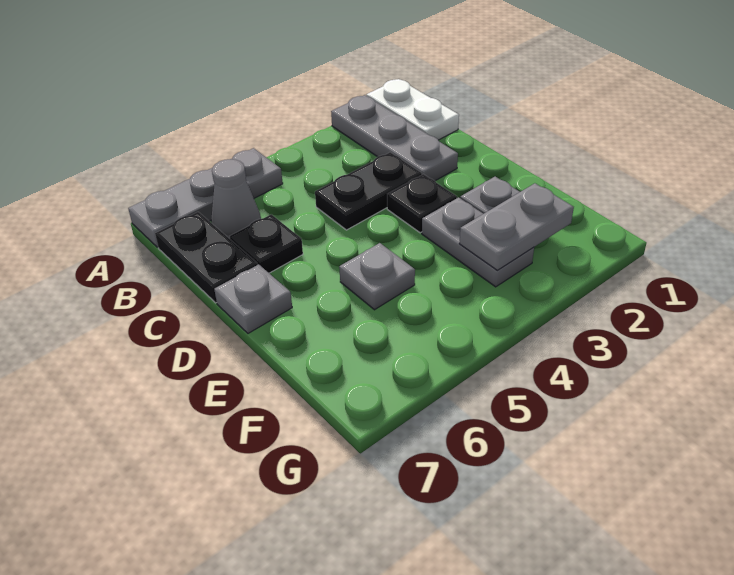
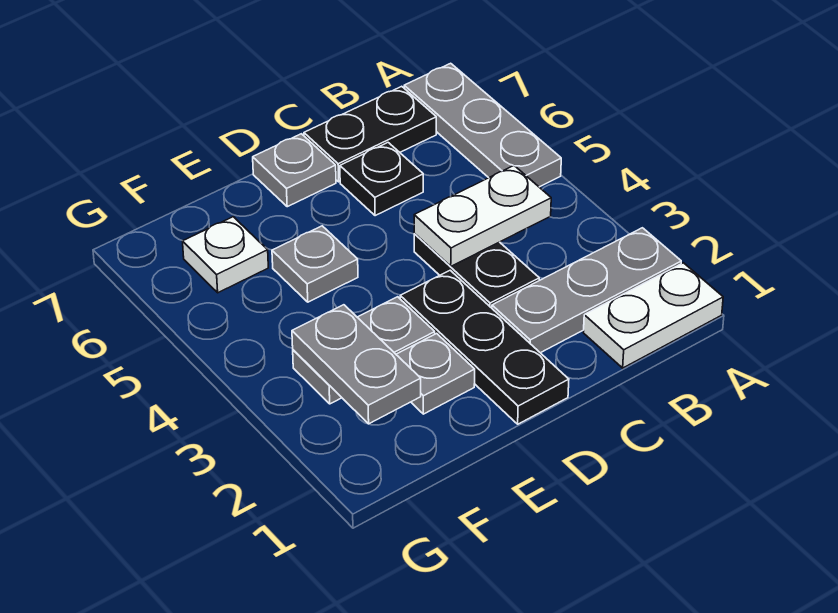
none -> white 1x2 plate [414,165,551,266]
grey 1x1 cone [211,159,261,239] -> none
black 1x1 plate [387,174,457,233] -> black 1x3 plate [400,270,569,424]
none -> white 1x1 plate [183,217,268,293]

